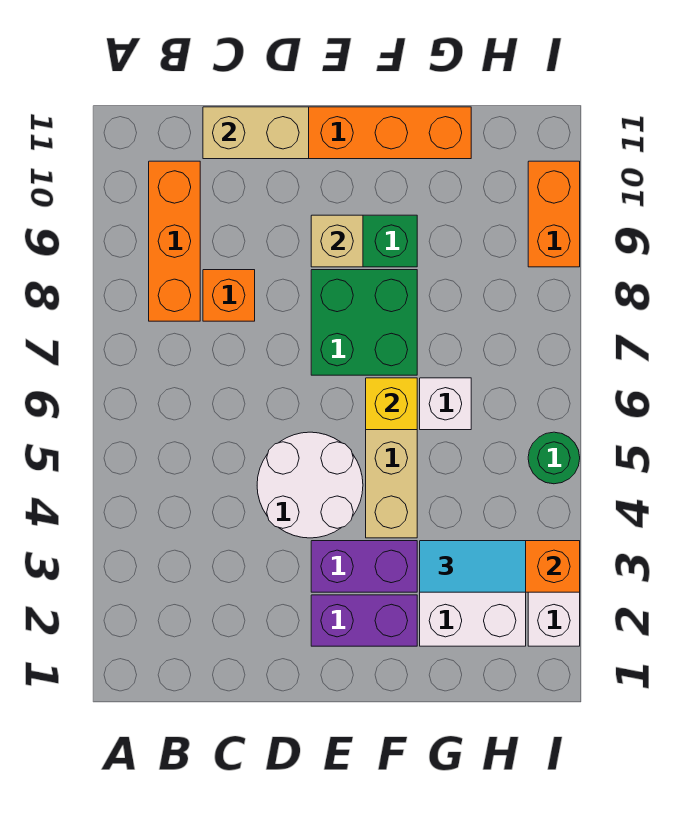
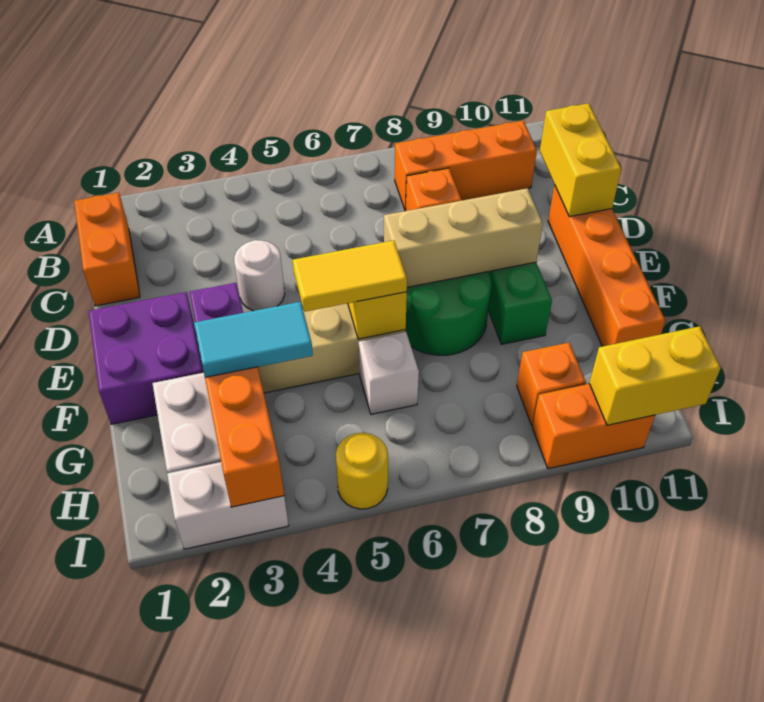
none -> orange 1x2 brick [74,193,140,306]
tan 1x2 brick [203,107,309,159] -> yellow 1x2 brick [540,103,621,217]
white 2x2 round brick [257,432,363,538] -> white 1x1 round brick [234,240,285,311]
purple 1x2 brick [311,595,417,646] -> purple 2x2 brick [89,292,203,424]
green 2x2 brick [311,270,417,375] -> green 2x2 round brick [406,272,492,355]
tan 1x1 brick [311,215,363,267] -> tan 1x3 brick [384,188,543,287]
none -> yellow 1x2 tile [293,240,407,312]
cyan 1x2 tile [420,541,526,592] -> cyan 1x2 tile turned to [194,302,313,377]
none -> orange 1x1 brick [517,343,586,425]
green 1x1 round brick [528,432,580,484] -> yellow 1x1 round brick [336,433,388,509]
none -> yellow 1x2 brick [589,326,721,425]

